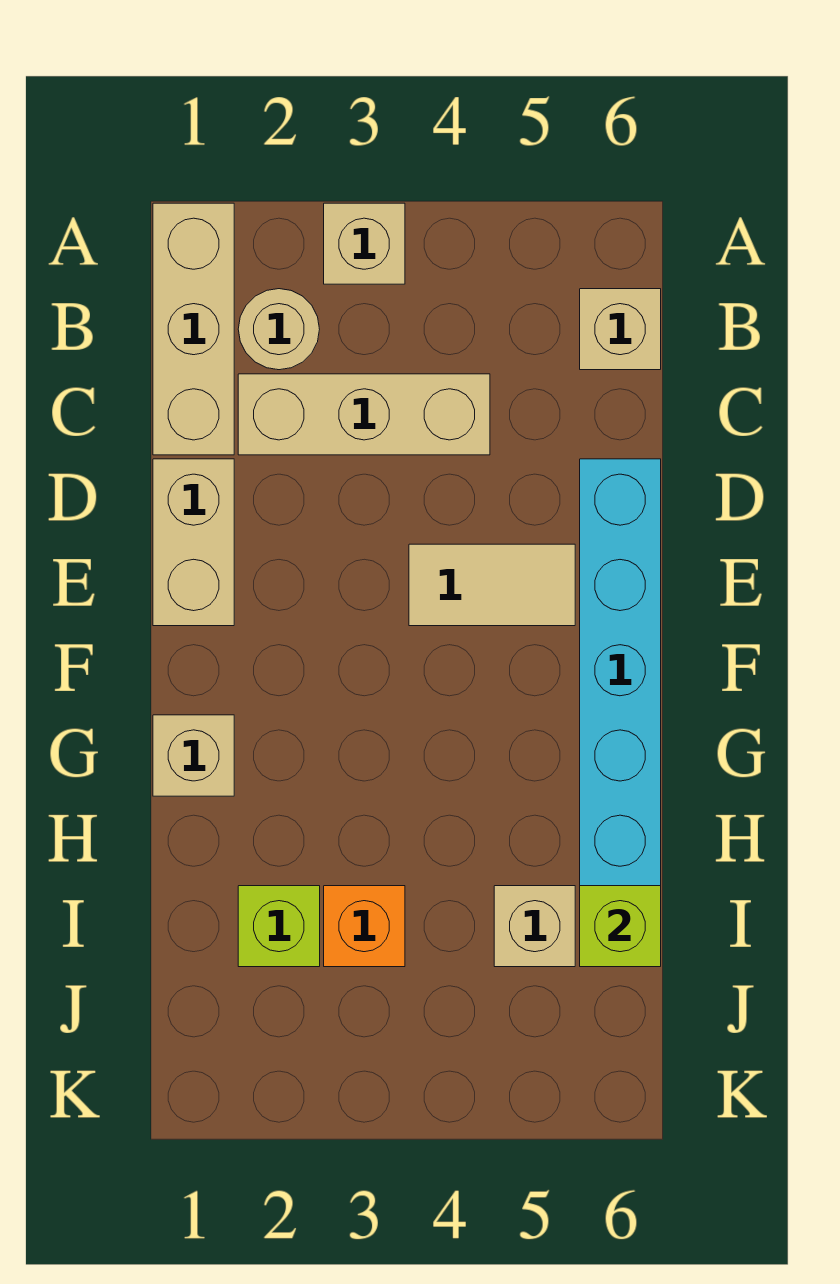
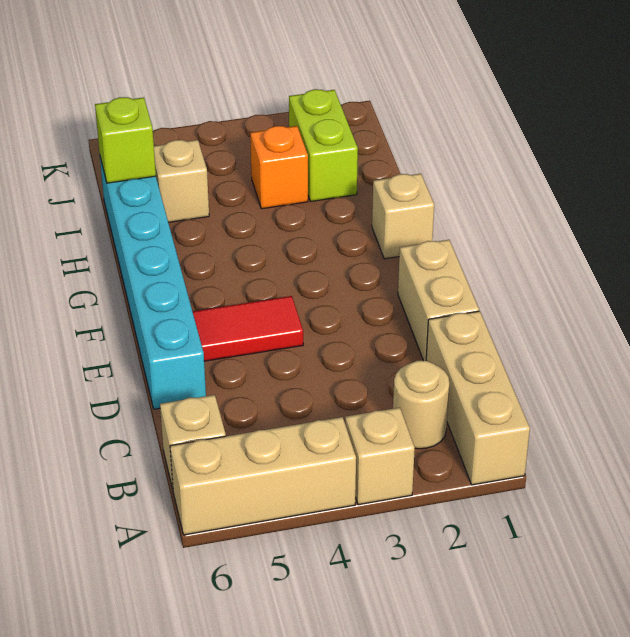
tan 1x3 brick [238,374,490,455] -> tan 1x3 brick moved to [170,417,356,535]
tan 1x2 tile [409,544,575,626] -> red 1x2 tile [193,296,303,361]
lime 1x1 brick [238,886,320,967] -> lime 1x2 brick [289,89,358,201]

